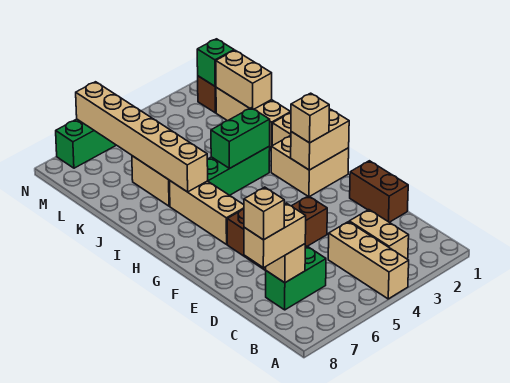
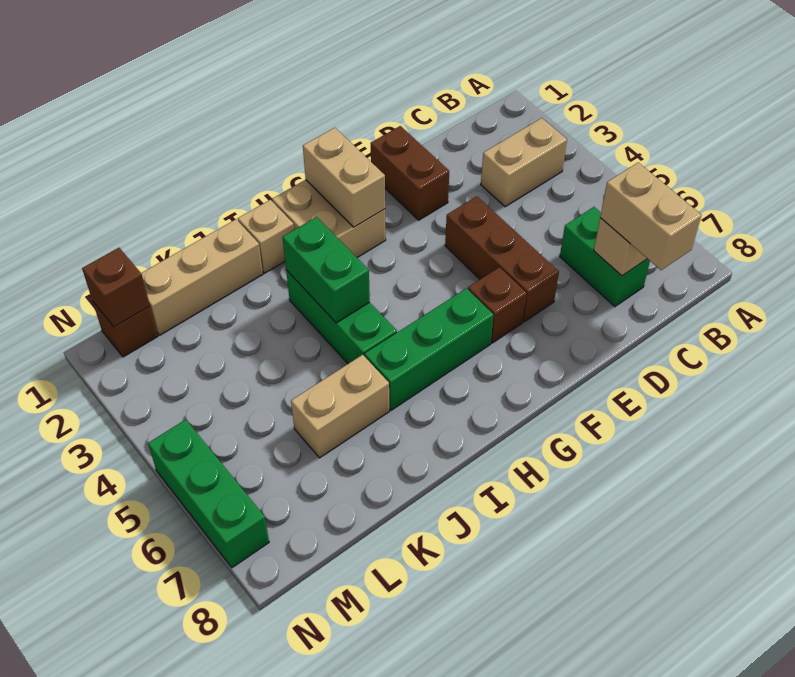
tan 1x3 brick [328,222,409,299] -> none
tan 1x1 brick [244,187,284,240] -> none
brown 1x2 brick [350,161,408,222] -> brown 1x2 brick turned to [371,126,449,220]
tan 1x1 brick [291,93,329,143] -> none
tan 1x3 brick [170,181,244,244] -> green 1x3 brick [364,288,493,410]
tan 1x6 brick [76,82,208,192] -> none
tan 1x2 brick [216,50,272,109] -> none
green 1x1 brick [197,39,234,86] -> brown 1x1 brick [82,248,150,327]

